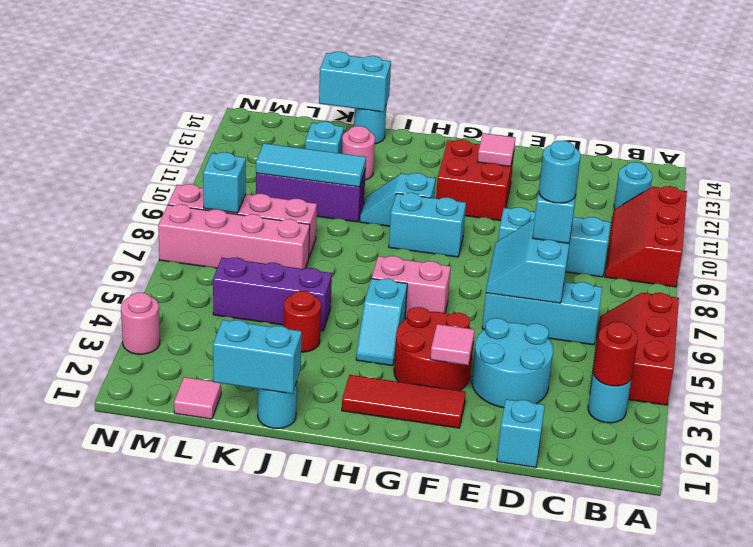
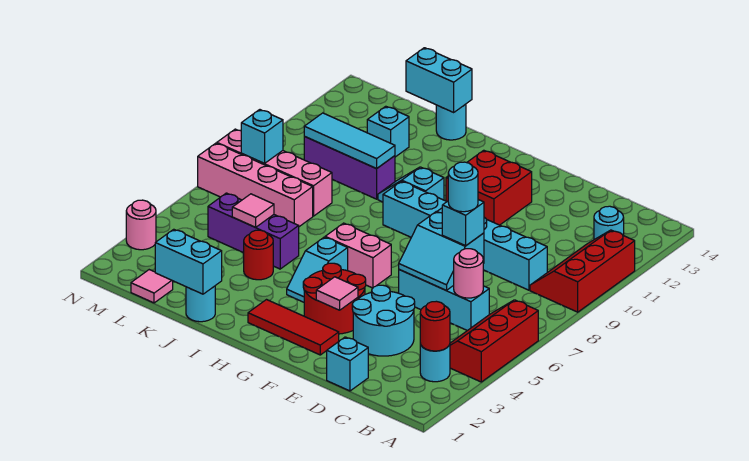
cyan 2x2 slope [486,218,571,303] -> cyan 2x2 slope turned to [399,211,484,290]
pink 1x1 tile [478,133,515,167] -> pink 1x1 tile moved to [232,194,274,227]
pink 1x1 round brick [342,126,375,180] -> pink 1x1 round brick moved to [454,249,483,298]

